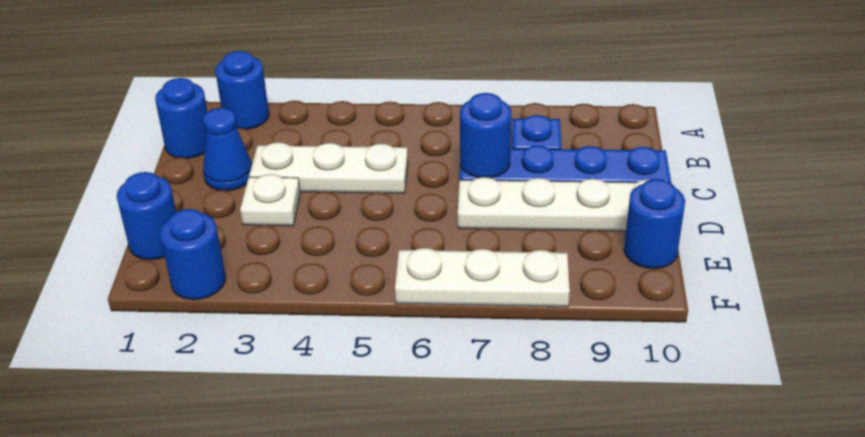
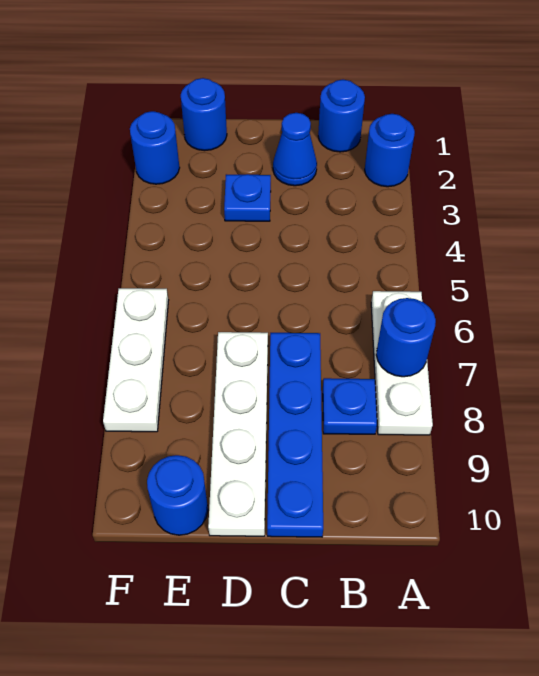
white 1x3 plate [249,142,408,193] -> white 1x3 plate moved to [371,291,433,435]
blue 1x1 round brick [460,93,511,178] -> blue 1x1 round brick moved to [376,298,436,377]
white 1x1 plate [240,174,300,226] -> blue 1x1 plate [224,174,271,221]

